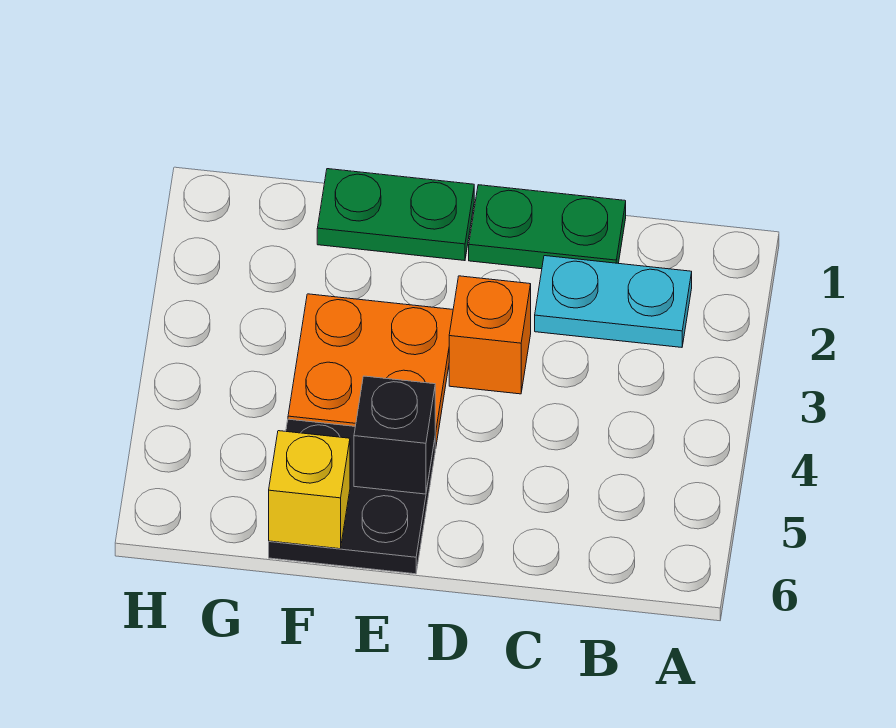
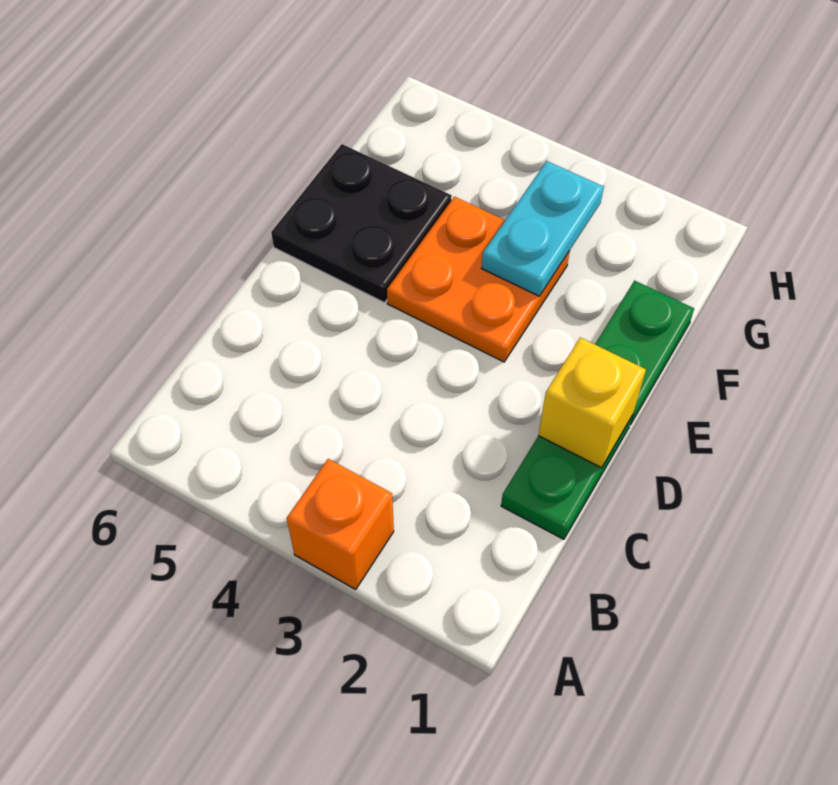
cyan 1x2 plate [535,256,692,347] -> cyan 1x2 plate moved to [482,161,604,296]
orange 1x1 brick [449,276,531,394] -> orange 1x1 brick moved to [287,459,394,589]
black 1x1 brick [354,376,435,494] -> none
yellow 1x1 brick [269,431,350,549] -> yellow 1x1 brick moved to [538,338,646,468]

